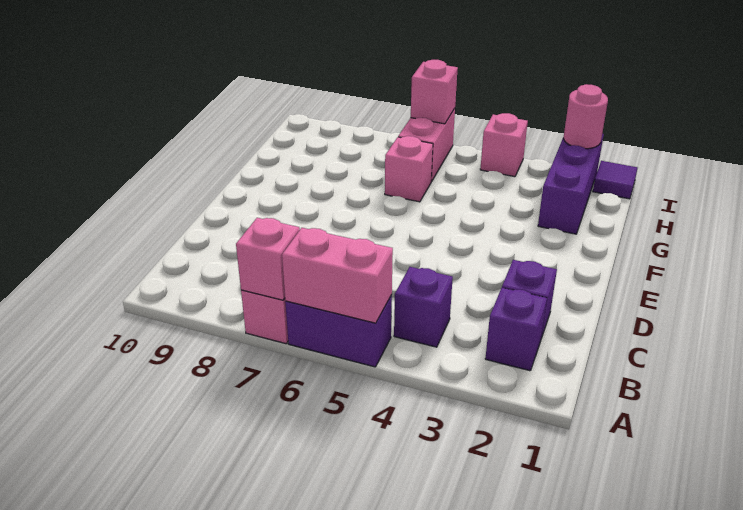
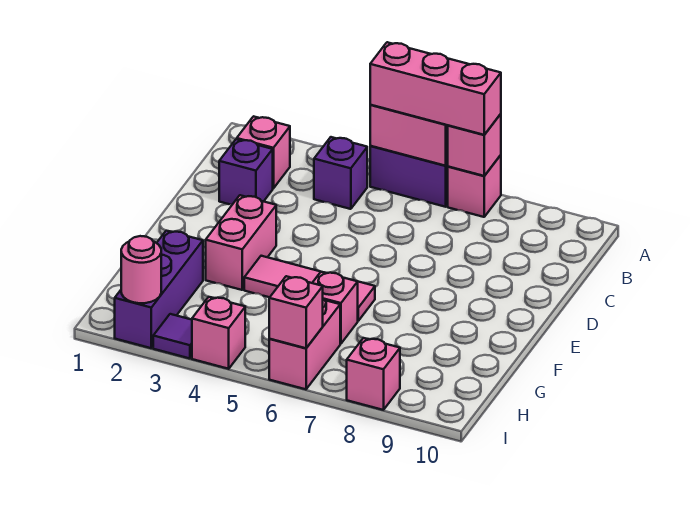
none -> pink 1x3 brick [370,42,501,135]
purple 1x1 brick [485,288,547,371] -> pink 1x1 brick [237,116,290,188]
none -> pink 1x2 brick [206,195,276,290]
none -> pink 1x3 tile [244,256,375,321]
purple 1x1 tile [593,161,637,199] -> purple 1x1 tile moved to [153,314,192,358]
none -> pink 1x1 brick [347,338,400,410]

